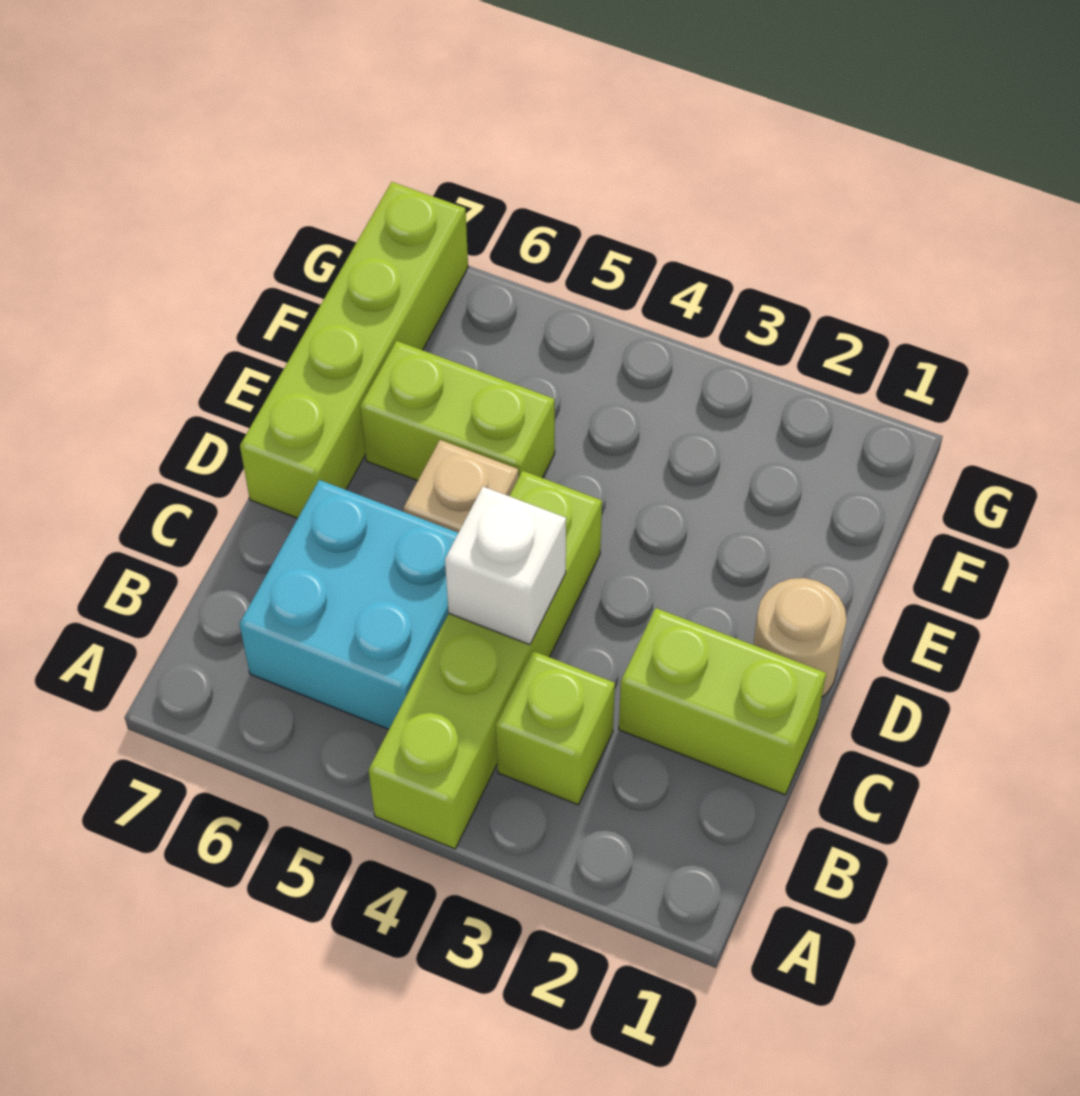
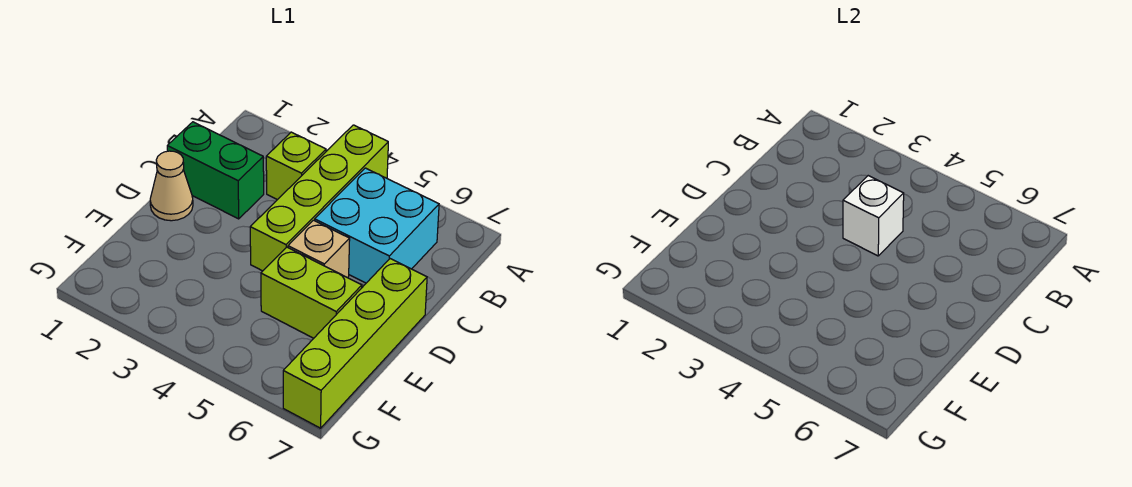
lime 1x2 brick [619,608,826,795] -> green 1x2 brick [167,122,264,219]
tan 1x1 round brick [753,578,847,697] -> tan 1x1 cone [150,151,193,221]

